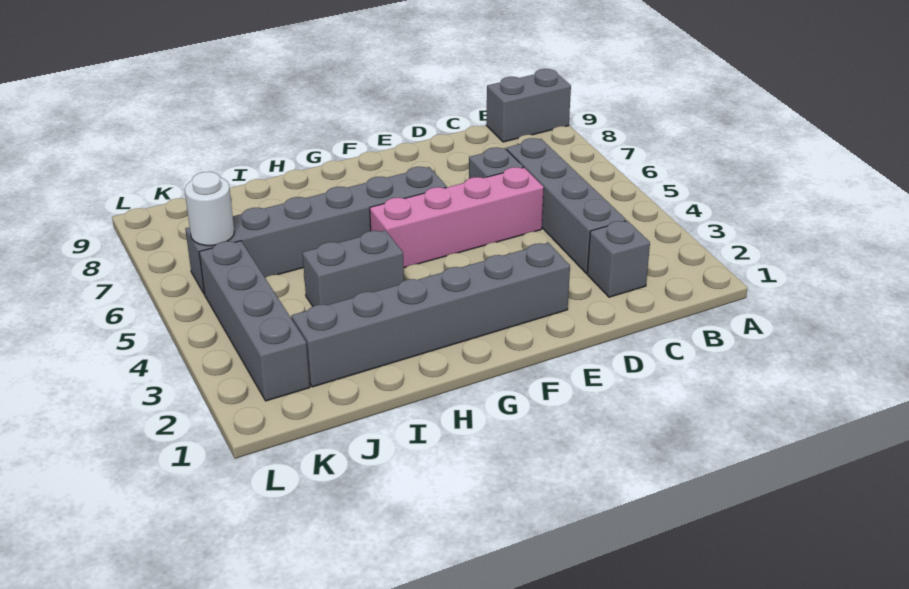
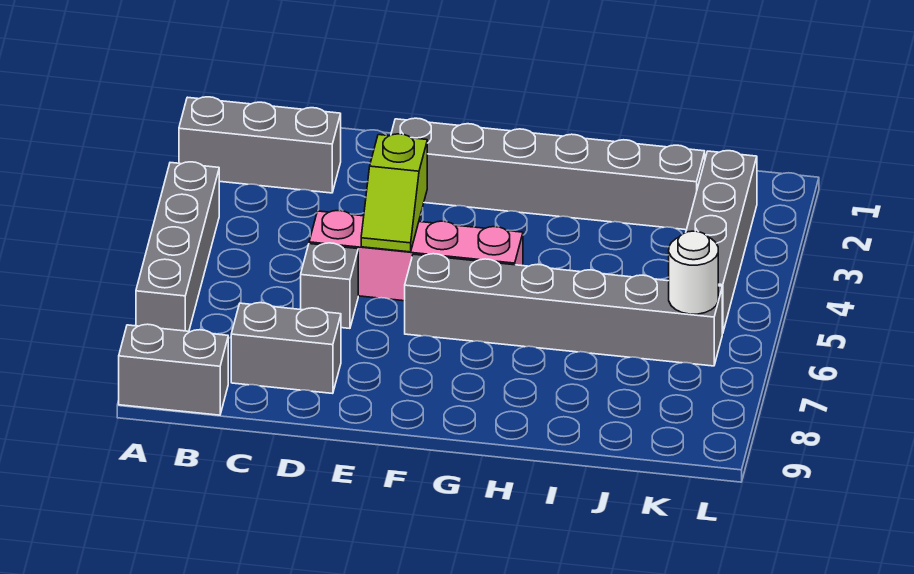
grey 1x1 brick [587,221,650,297] -> grey 1x3 brick [179,97,341,193]
grey 1x4 brick [506,138,626,273] -> grey 1x4 brick moved to [136,162,219,331]
none -> lime 1x2 slope [361,134,427,252]
grey 1x2 brick [303,230,404,306] -> grey 1x2 brick moved to [231,303,341,394]

